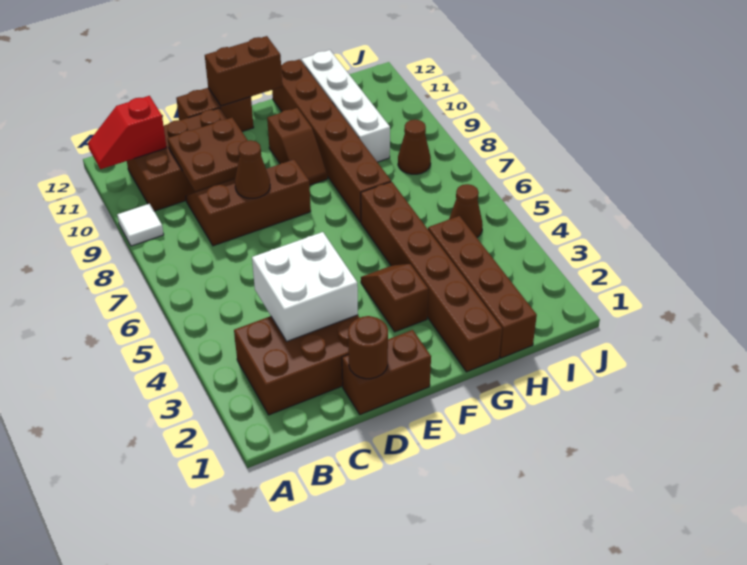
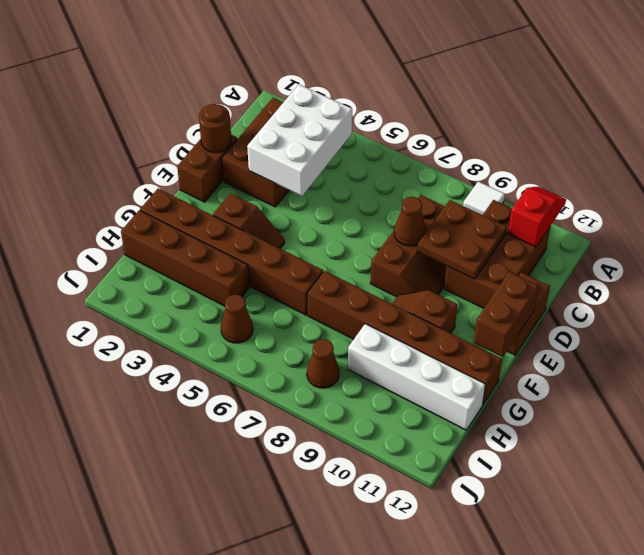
white 2x2 brick [252,232,358,341] -> white 2x3 brick [247,84,352,196]

